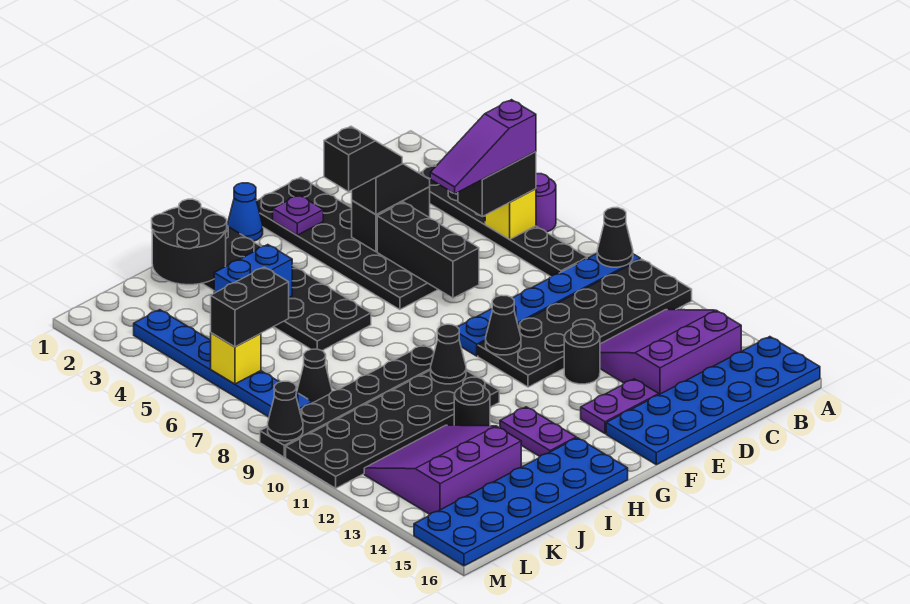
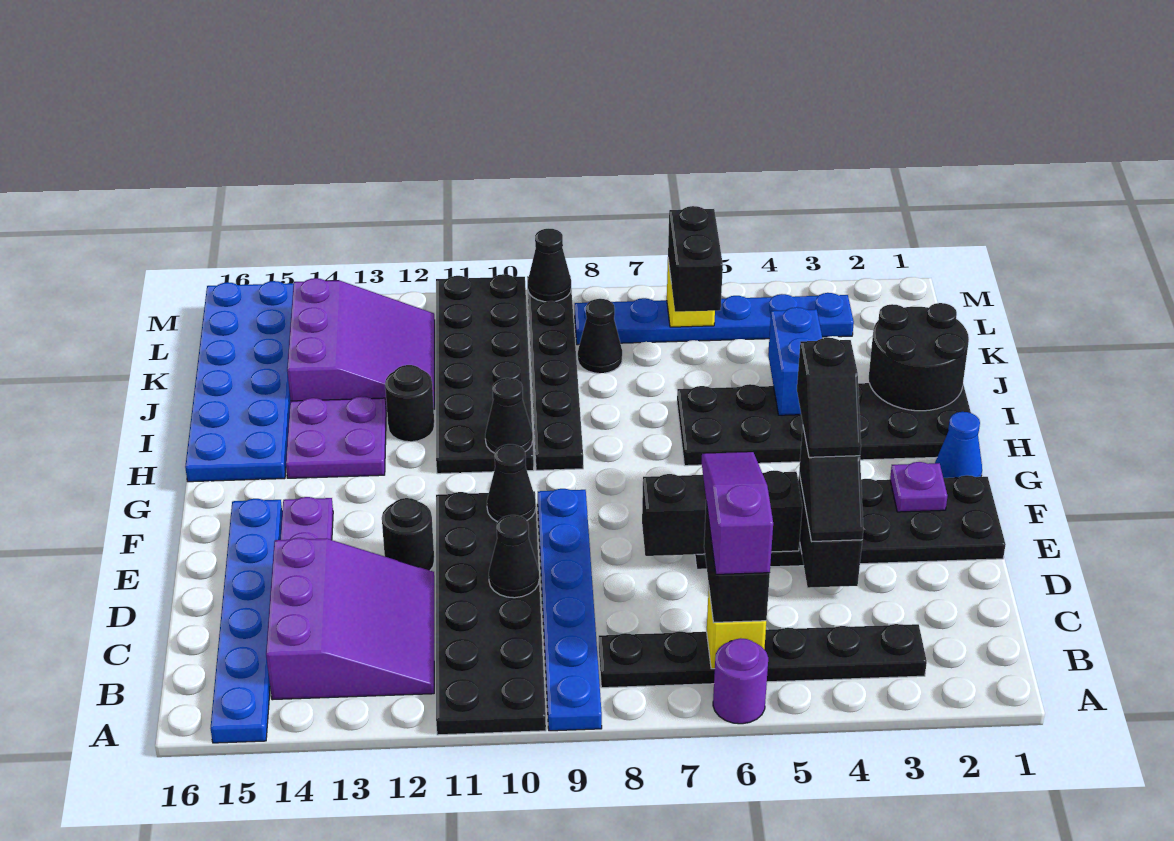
black 1x1 cone [597,208,633,267] -> black 1x1 cone moved to [489,515,539,598]
blue 2x6 plate [606,337,820,465] -> blue 1x6 plate [211,499,282,743]
purple 1x2 plate [500,407,576,456] -> purple 2x2 plate [286,396,386,478]

